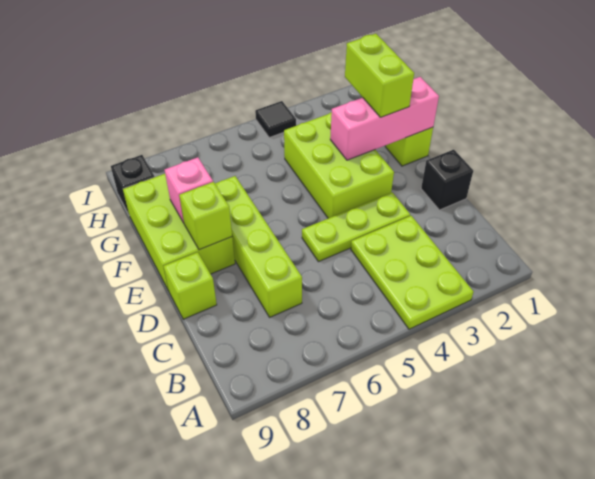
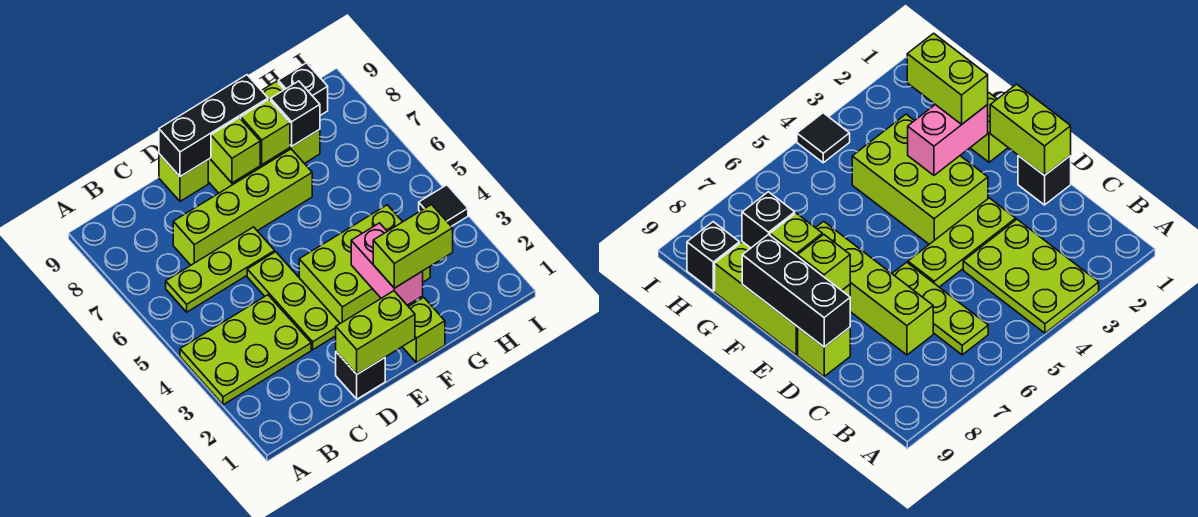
none -> lime 1x3 plate [166,227,275,312]
none -> lime 1x2 brick [336,291,415,374]
none -> black 1x3 brick [159,75,268,177]
pink 1x3 brick [330,77,439,160] -> pink 1x2 brick [351,223,423,305]
pink 1x1 brick [165,157,213,223] -> lime 1x1 brick [241,100,290,165]
none -> black 1x1 brick [271,81,320,146]

